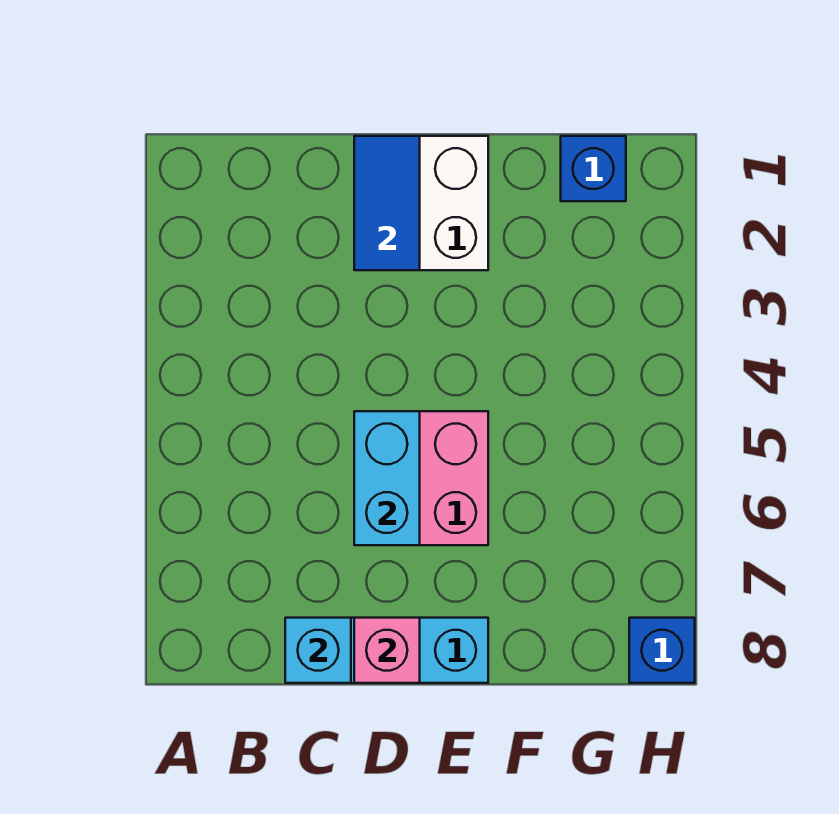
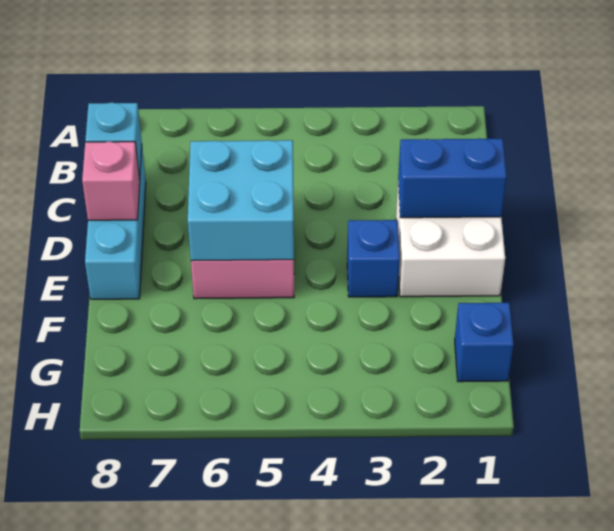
blue 1x2 tile [354,136,420,270] -> blue 1x2 brick [398,138,507,218]
cyan 1x2 brick [354,411,420,545] -> cyan 2x2 brick [188,140,294,261]
blue 1x1 brick [629,618,695,683] -> blue 1x1 brick moved to [347,220,400,297]

